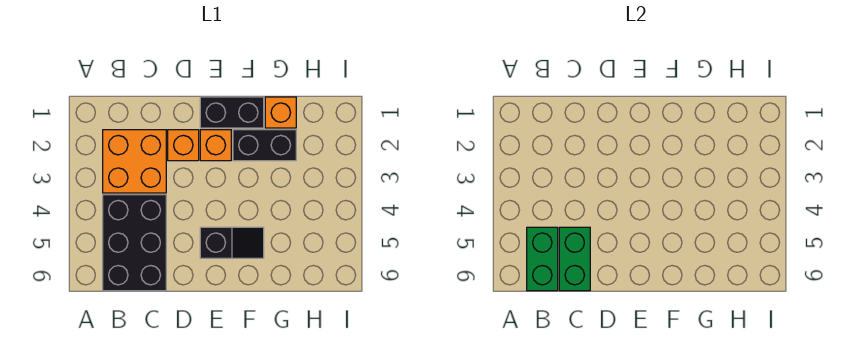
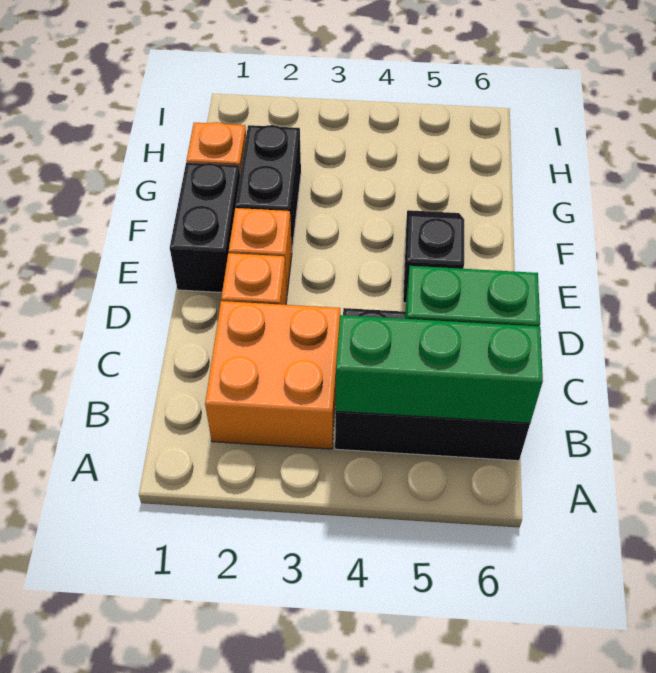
green 1x2 brick [527,227,558,291] -> green 1x3 brick [335,315,543,423]

